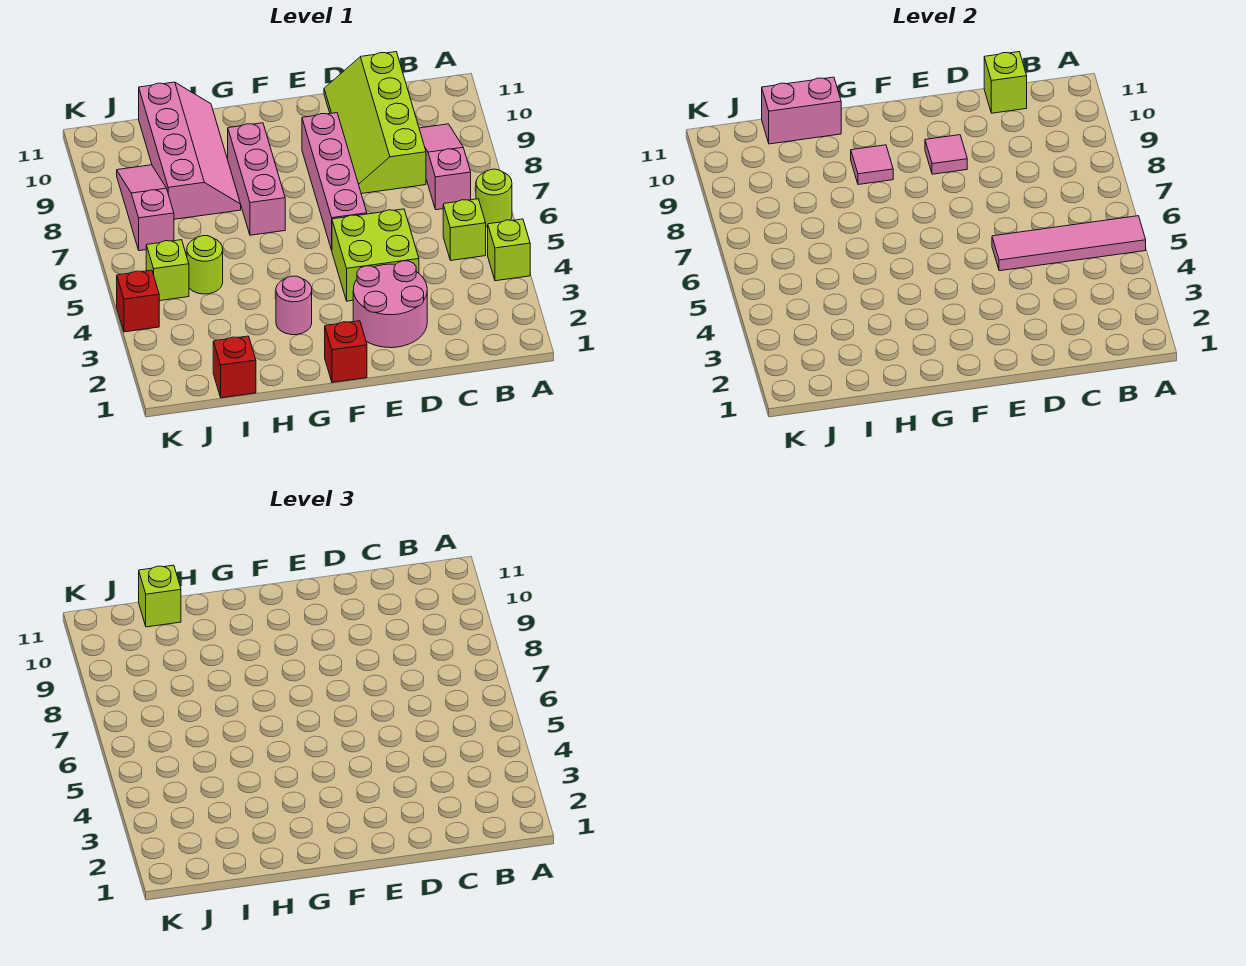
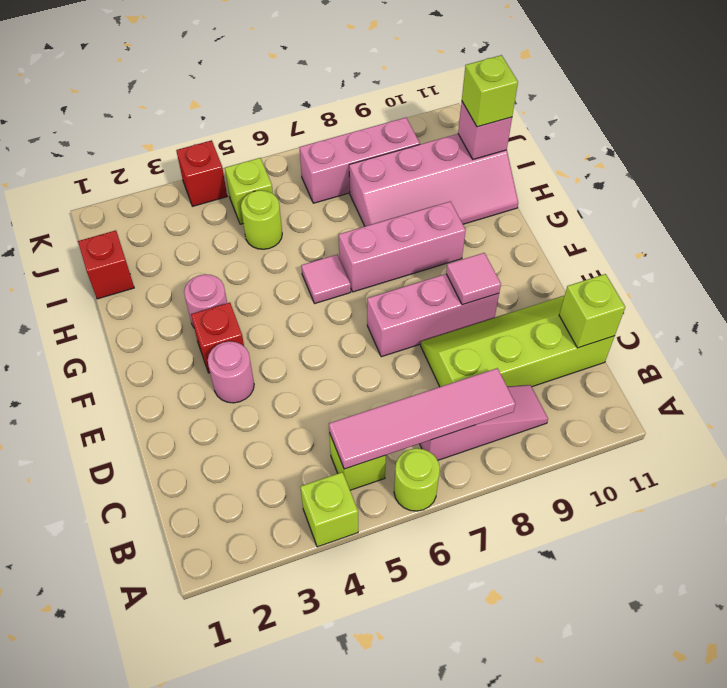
pink 1x4 tile [992,216,1146,271] -> pink 1x4 tile turned to [329,368,515,469]
pink 2x2 round brick [353,261,427,348] -> pink 1x1 round brick [208,341,254,403]
lime 2x2 brick [332,209,419,301] -> none
pink 1x4 brick [302,113,367,250] -> pink 1x3 brick [367,274,499,357]
red 1x1 brick [325,321,367,382] -> red 1x1 brick moved to [191,303,244,373]
pink 1x1 tile [851,145,893,185] -> pink 1x1 tile moved to [301,255,351,304]
pink 1x2 brick [762,77,841,144] -> pink 1x1 brick [458,102,512,159]
pink 1x3 slope [117,165,174,251] -> pink 1x3 brick [300,118,420,203]

